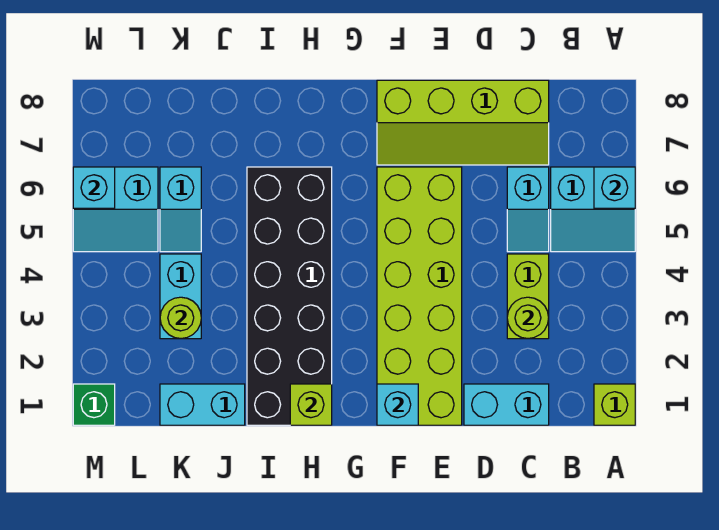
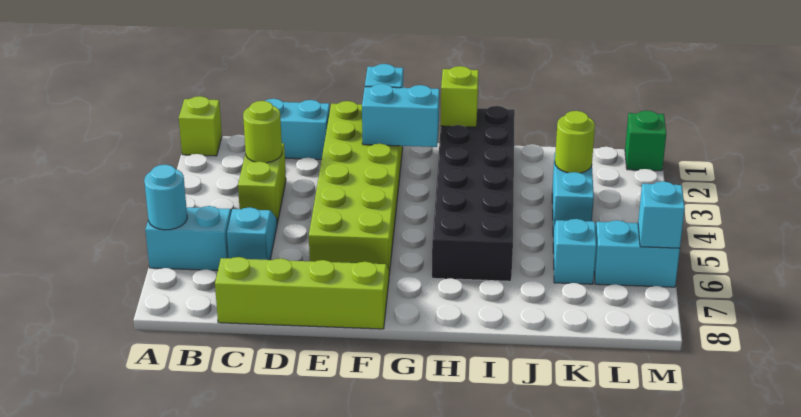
cyan 1x1 brick [594,167,635,208] -> cyan 1x1 round brick [144,164,187,230]
cyan 1x2 brick [160,384,245,425] -> cyan 1x2 brick moved to [362,84,439,147]

